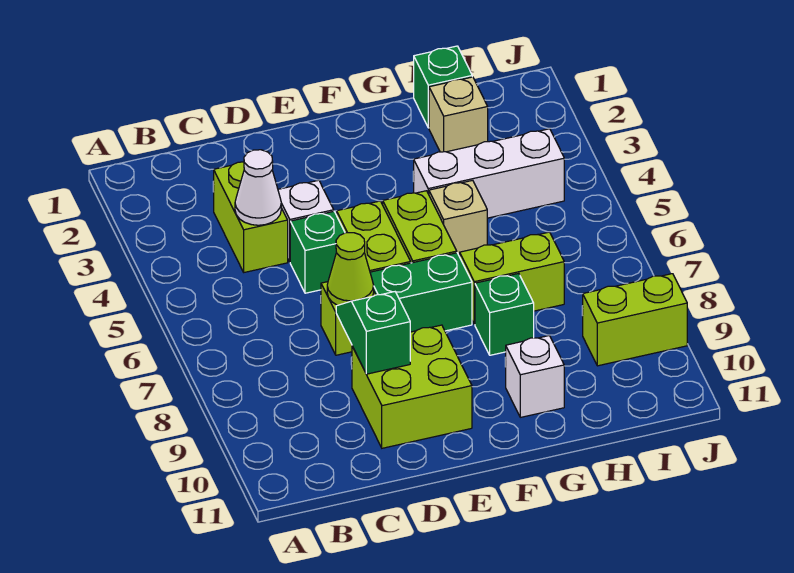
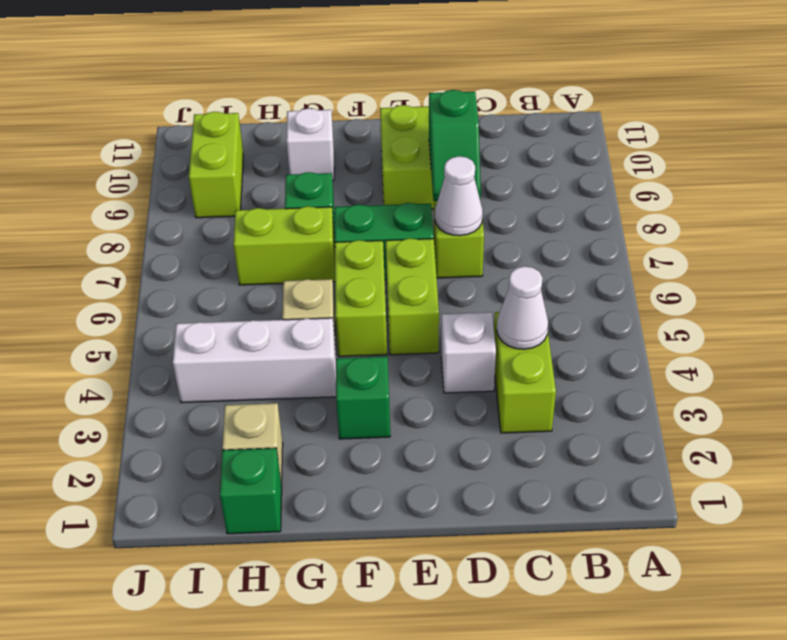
green 1x1 brick [290,211,345,293] -> green 1x1 brick moved to [336,357,390,439]
lime 1x1 cone [327,233,374,305] -> white 1x1 cone [435,156,483,236]
lime 1x2 brick [582,274,687,366] -> lime 1x2 brick turned to [189,112,243,218]

